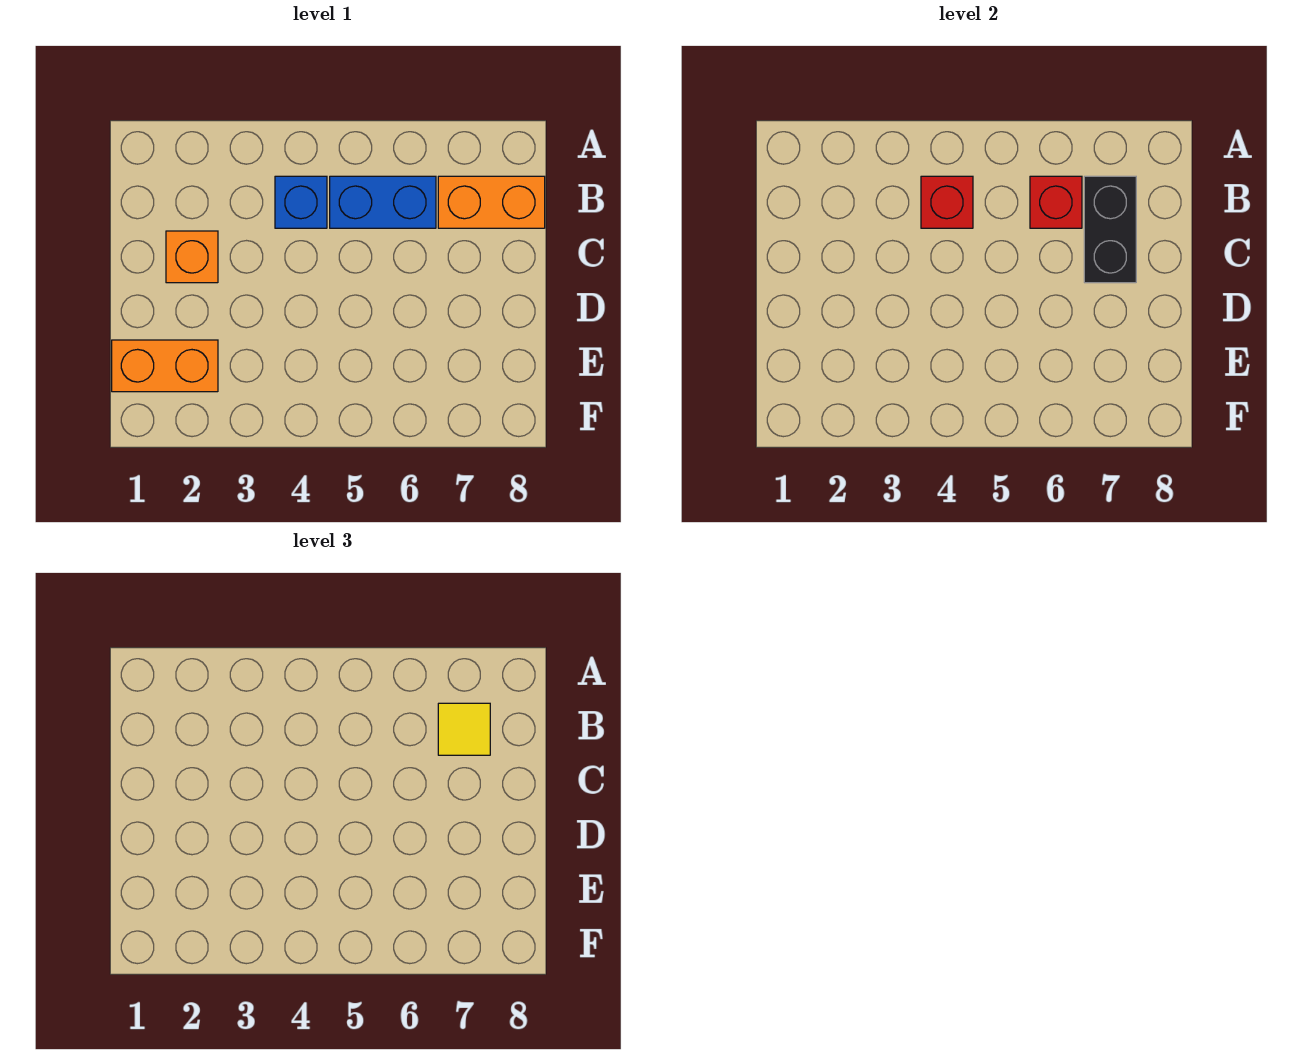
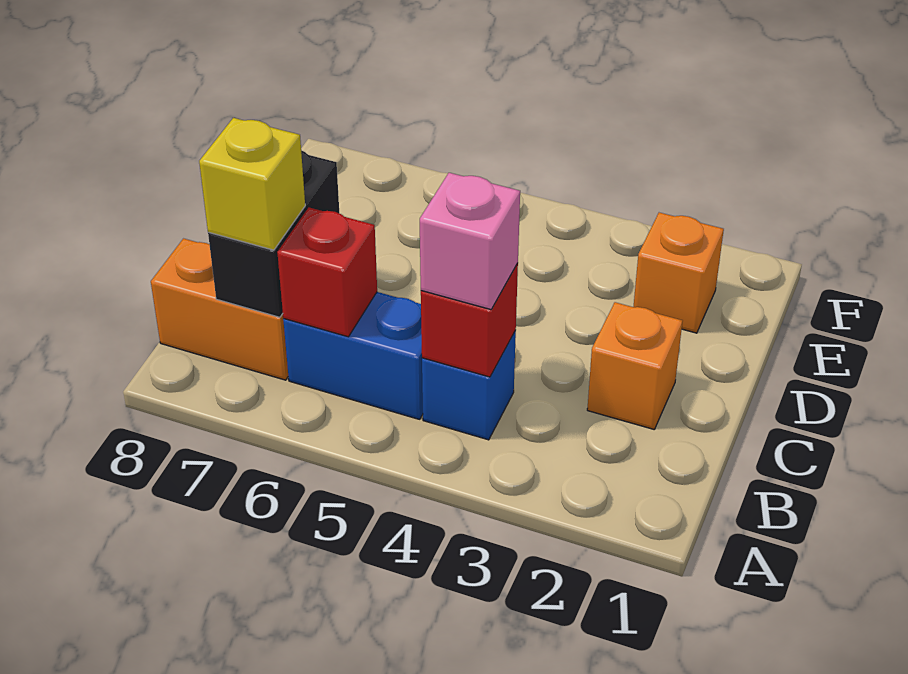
none -> pink 1x1 brick [420,173,520,309]
yellow 1x1 tile [438,703,490,755] -> yellow 1x1 brick [199,118,305,250]
orange 1x2 brick [112,340,218,392] -> orange 1x1 brick [633,213,724,333]

